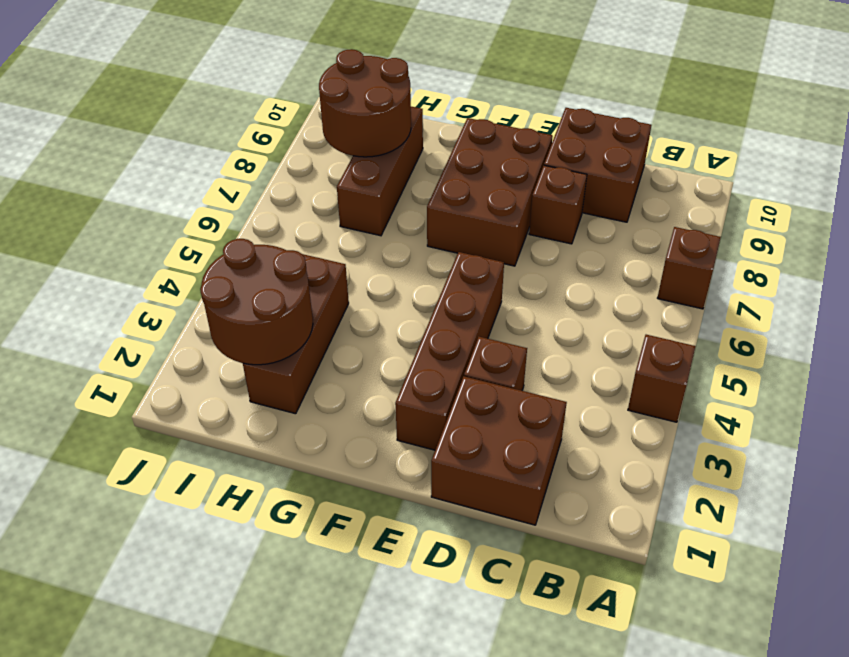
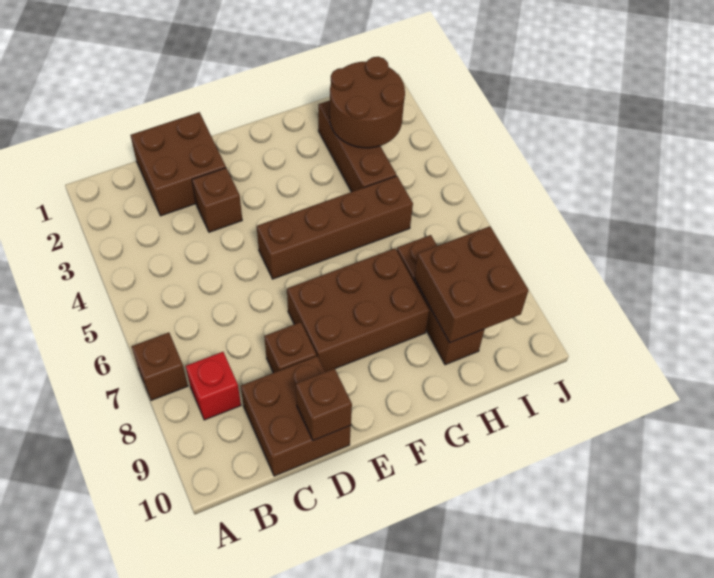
brown 1x1 brick [628,335,696,422] -> brown 1x1 brick moved to [296,369,352,441]
none -> red 1x1 brick [186,352,241,420]
brown 1x4 brick [395,252,504,450] -> brown 1x4 brick turned to [257,176,413,279]
brown 2x3 brick [427,118,553,266] -> brown 2x3 brick turned to [287,248,429,372]
brown 2x2 round brick [319,49,411,157] -> brown 2x2 brick [414,226,528,343]

